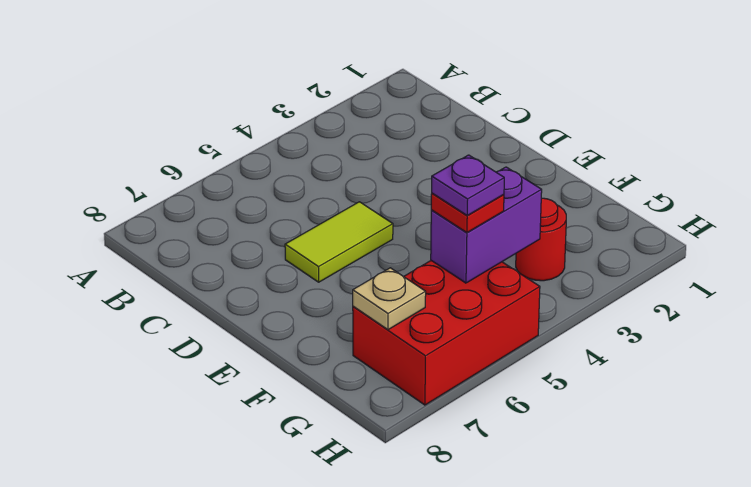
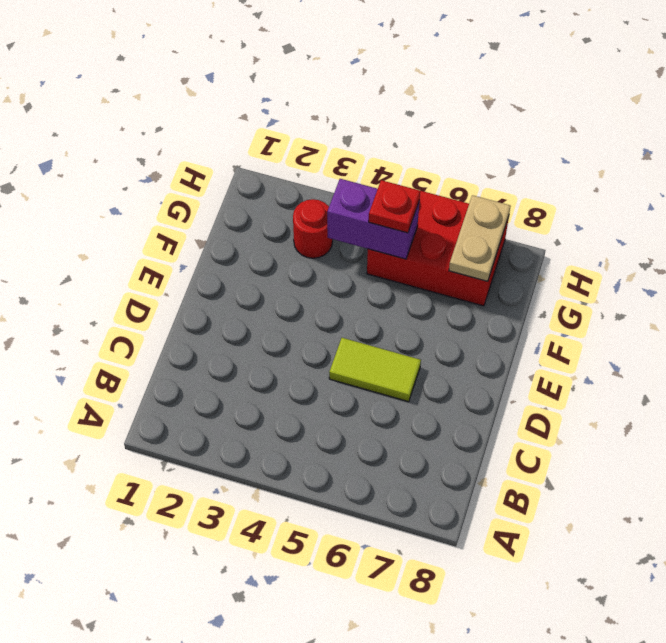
purple 1x1 plate [432,155,504,215] -> none
tan 1x1 plate [353,268,426,330] -> tan 1x2 plate [449,195,510,282]

